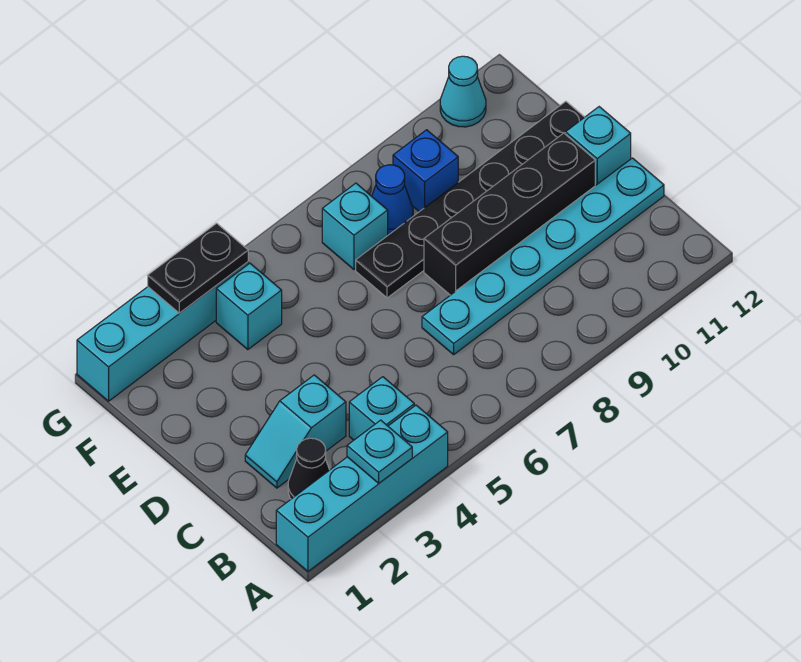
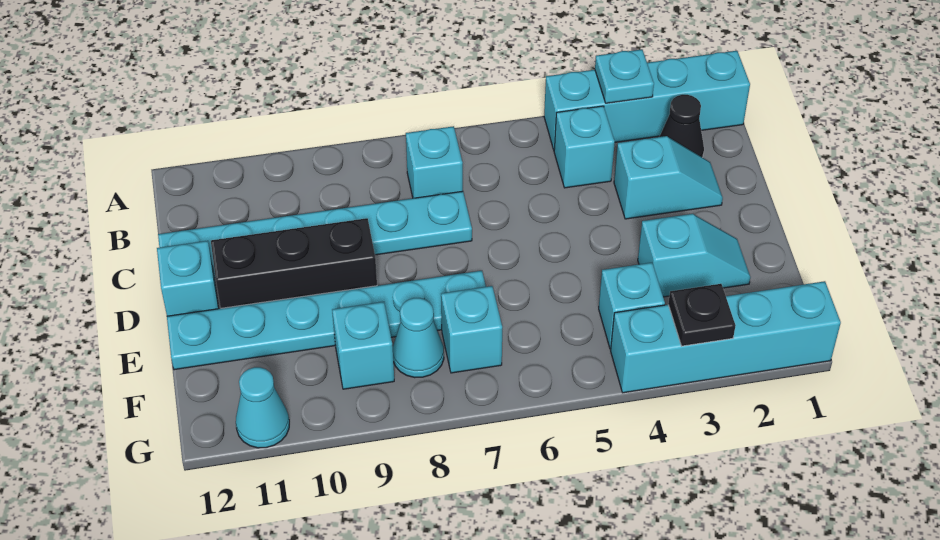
none -> cyan 1x1 brick [406,126,463,198]
black 1x4 brick [424,133,595,295] -> black 1x3 brick [211,218,377,308]
none -> cyan 1x2 slope [638,214,750,297]
black 1x6 plate [356,101,584,298] -> cyan 1x6 plate [167,271,486,370]
blue 1x1 cone [372,165,413,235] -> cyan 1x1 cone [393,298,444,378]
blue 1x1 brick [393,130,458,212] -> cyan 1x1 brick [332,302,394,389]
black 1x2 plate [148,223,248,313] -> black 1x1 plate [668,284,736,346]

